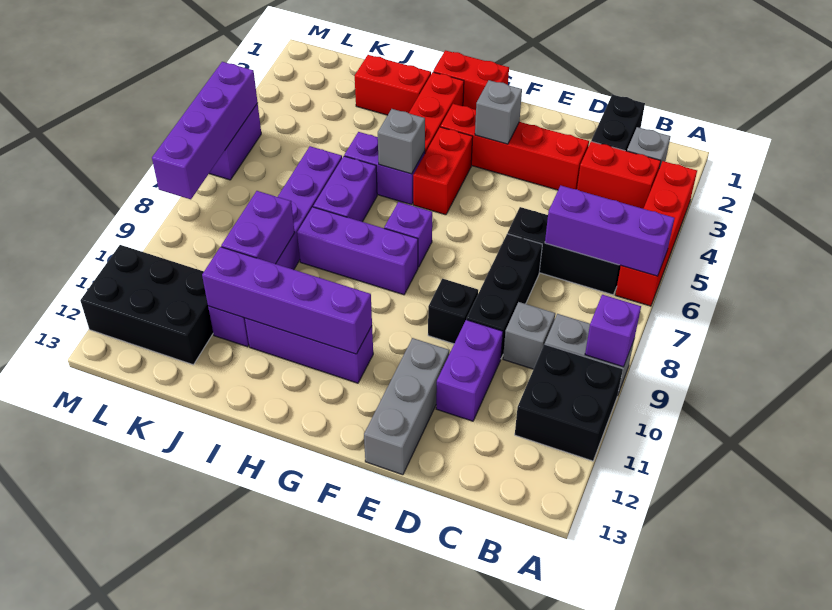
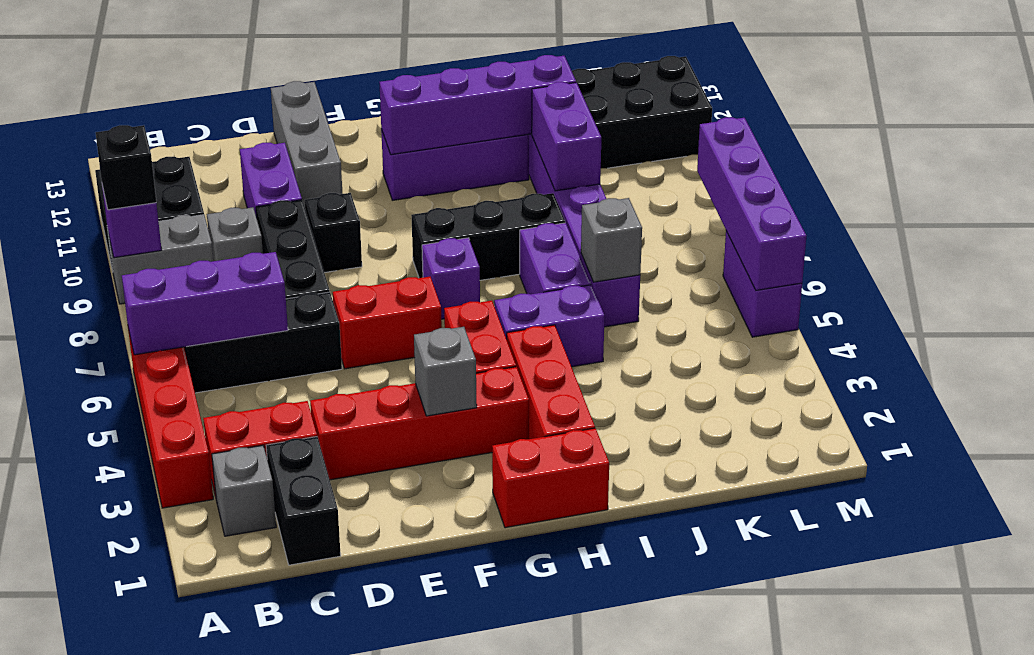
none -> black 1x1 brick [96,125,156,210]
purple 1x3 brick [297,207,418,295] -> black 1x3 brick [411,193,565,280]
grey 1x1 brick [378,109,425,174] -> grey 1x1 brick moved to [581,198,642,282]
red 1x2 brick [355,55,431,115] -> red 1x2 brick moved to [333,277,442,369]

